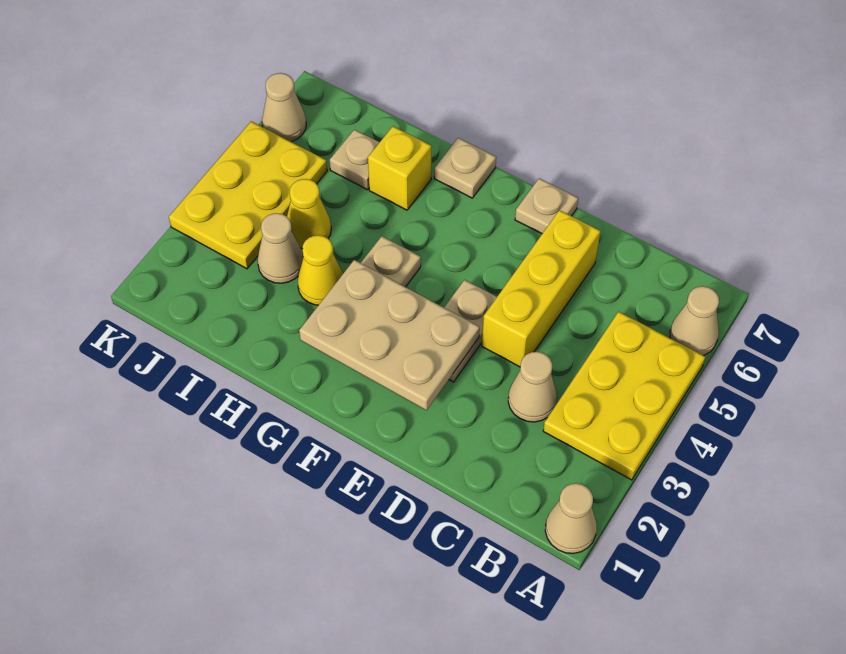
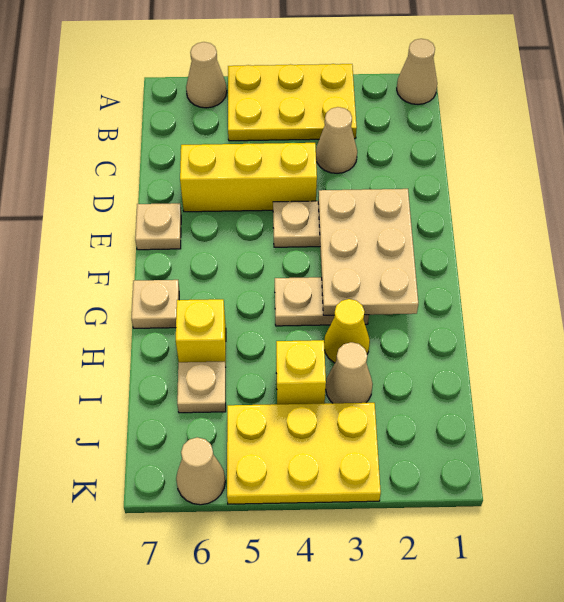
yellow 1x1 cone [287,179,331,249] -> yellow 1x1 brick [276,340,326,404]

